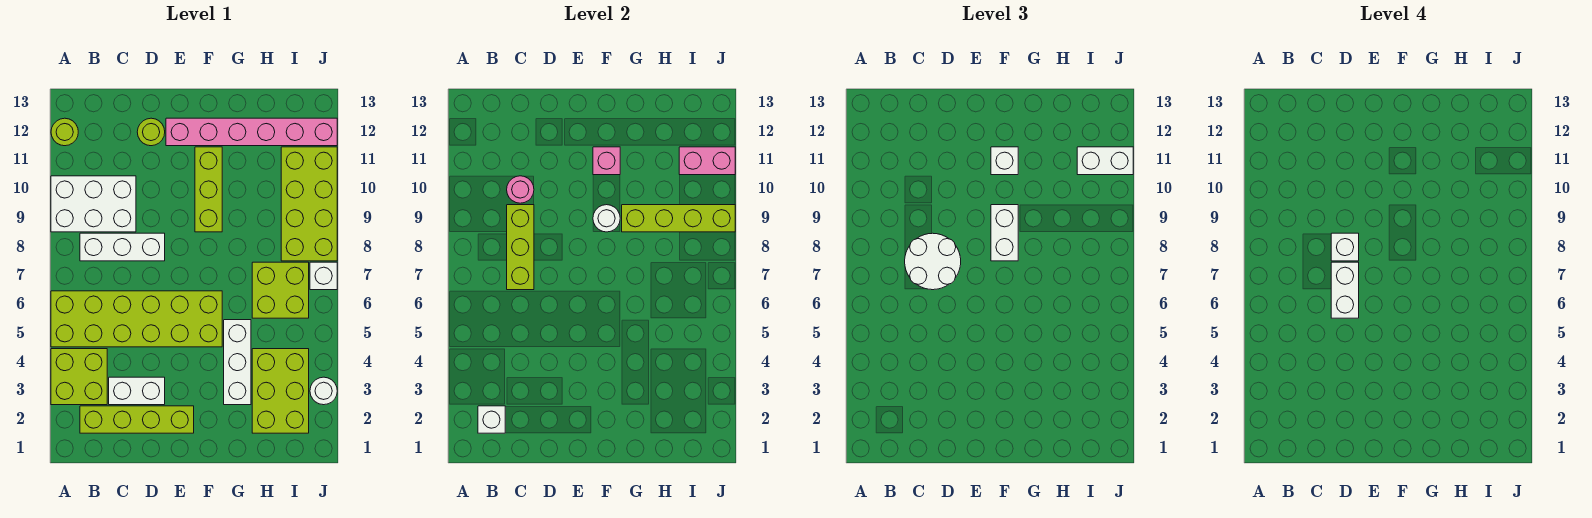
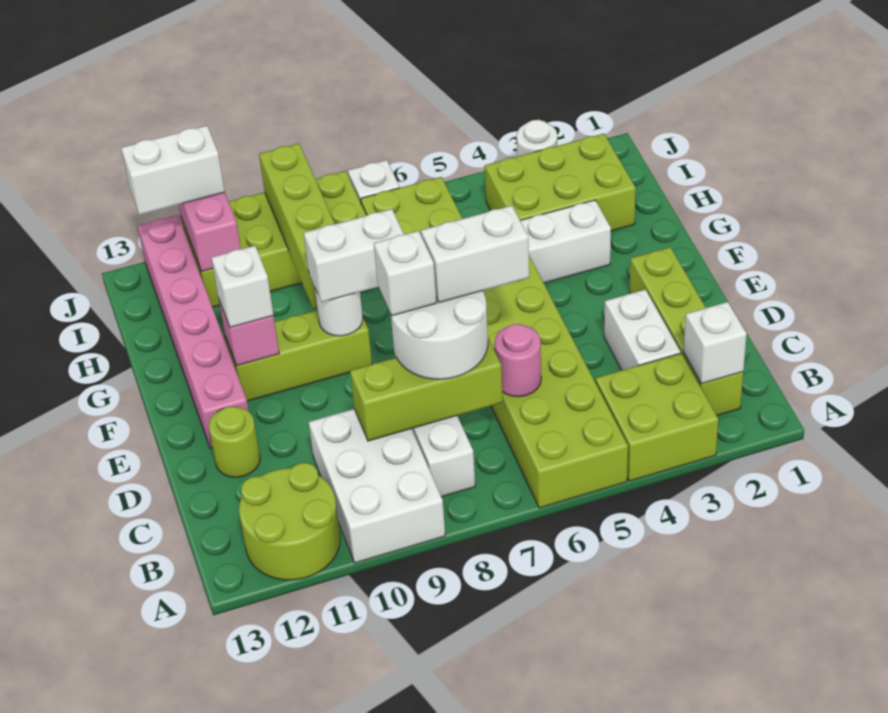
lime 1x1 round brick [51,118,78,146] -> lime 2x2 round brick [239,463,340,580]
pink 1x1 round brick [507,176,534,203] -> pink 1x1 round brick moved to [494,324,541,397]
white 1x2 brick [1077,147,1133,175] -> white 1x2 brick turned to [121,126,225,215]

